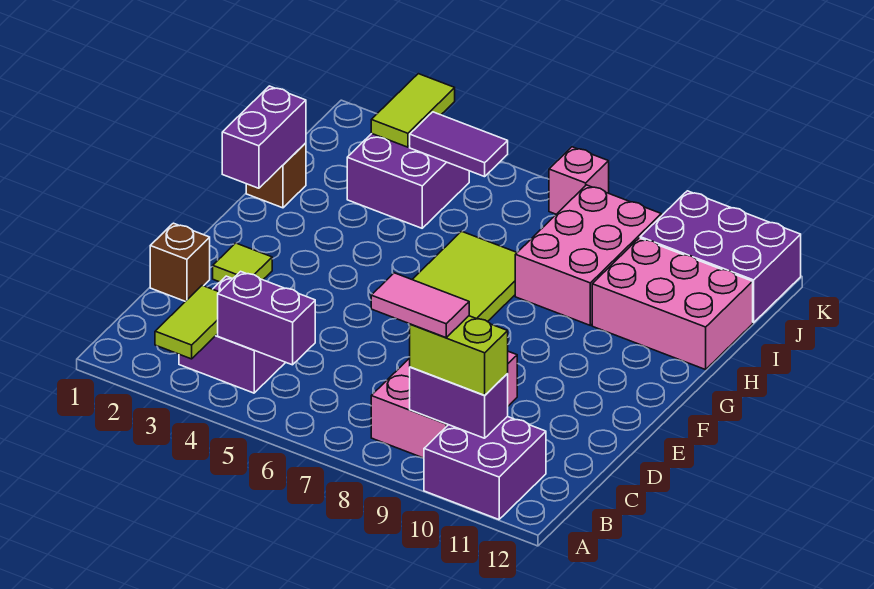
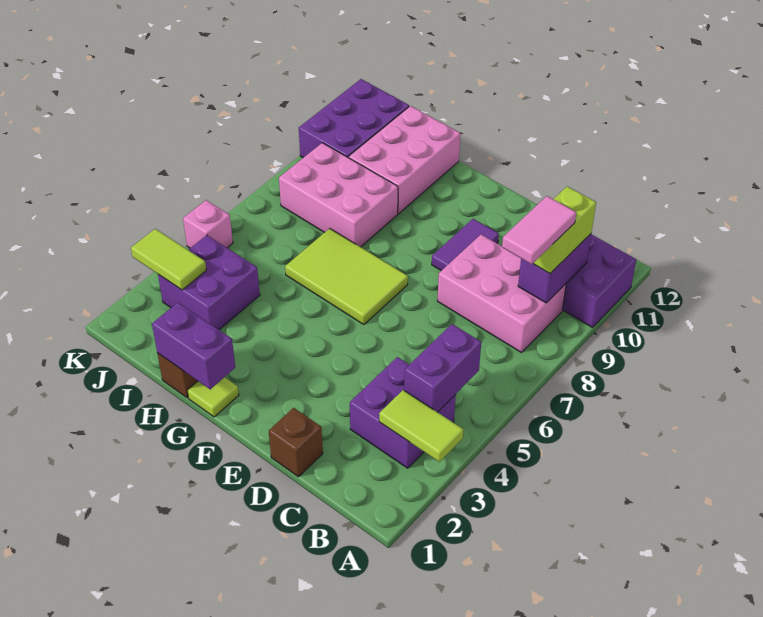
lime 1x1 tile [213,243,272,282] -> lime 1x1 tile moved to [187,377,239,417]
purple 1x2 tile [410,112,508,177] -> purple 1x2 tile moved to [432,219,499,271]
pink 1x1 brick [549,147,609,214] -> pink 1x1 brick moved to [183,200,233,248]

